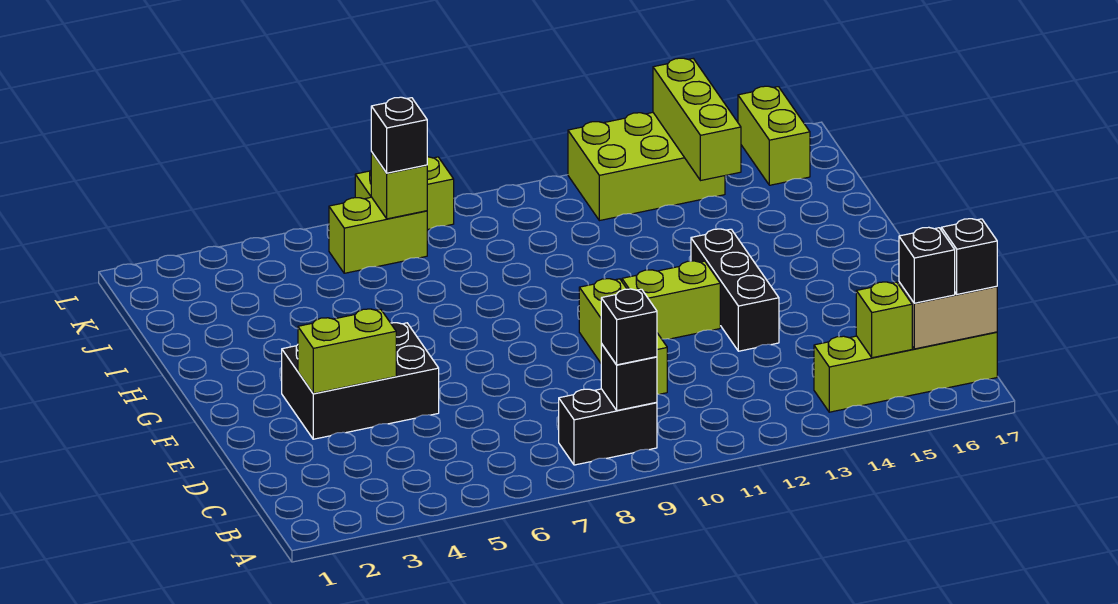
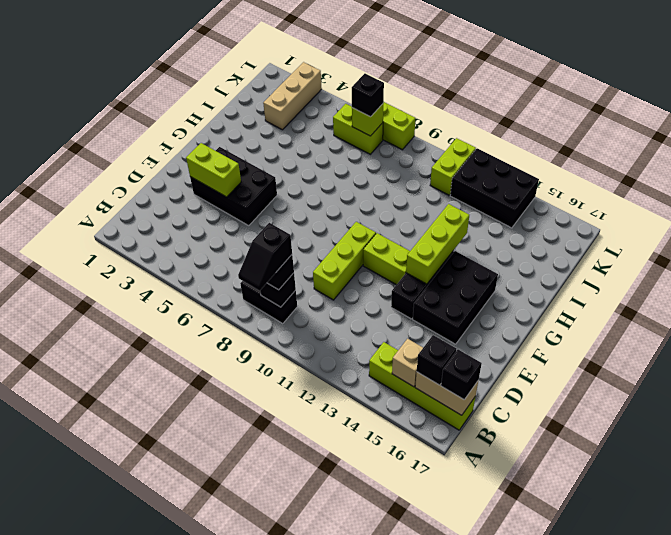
none -> black 1x2 slope [238,223,292,291]
lime 1x1 brick [856,282,912,358] -> tan 1x1 brick [392,339,423,387]
none -> black 2x3 brick [413,251,498,344]
none -> tan 1x3 brick [263,62,322,130]
lime 1x3 brick [653,58,741,181] -> lime 1x3 brick moved to [406,204,469,284]
lime 2x3 brick [568,113,725,221] -> black 2x3 brick [450,148,539,228]
lime 1x2 brick [738,86,810,185] -> lime 1x2 brick moved to [430,138,476,195]

